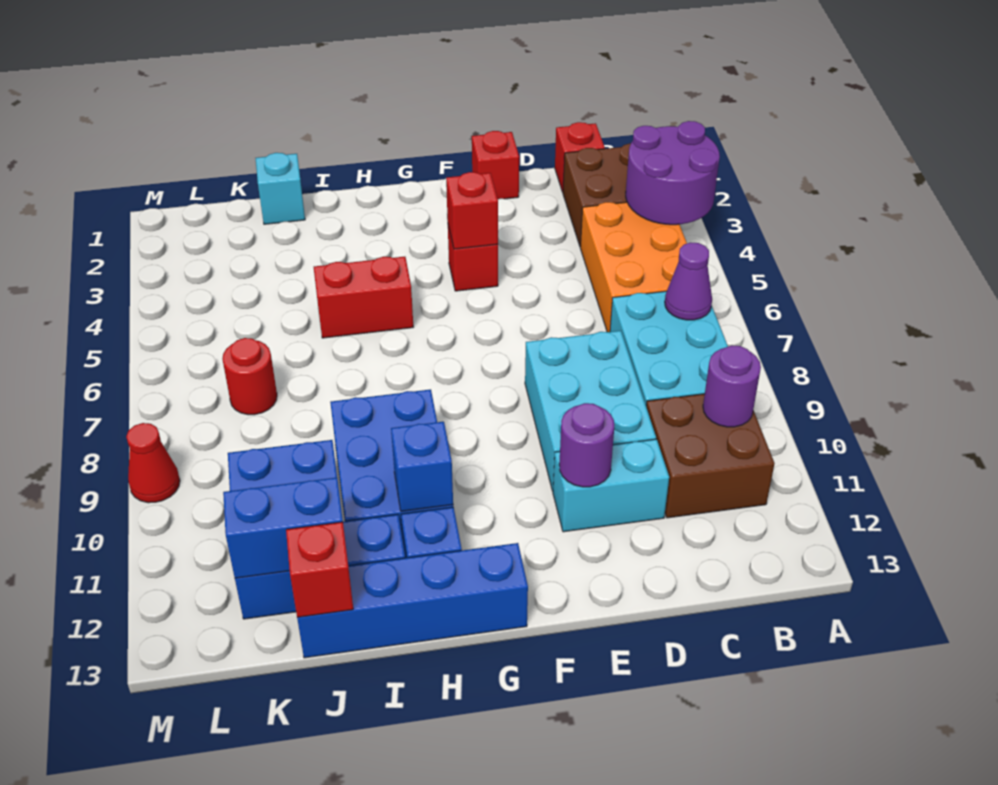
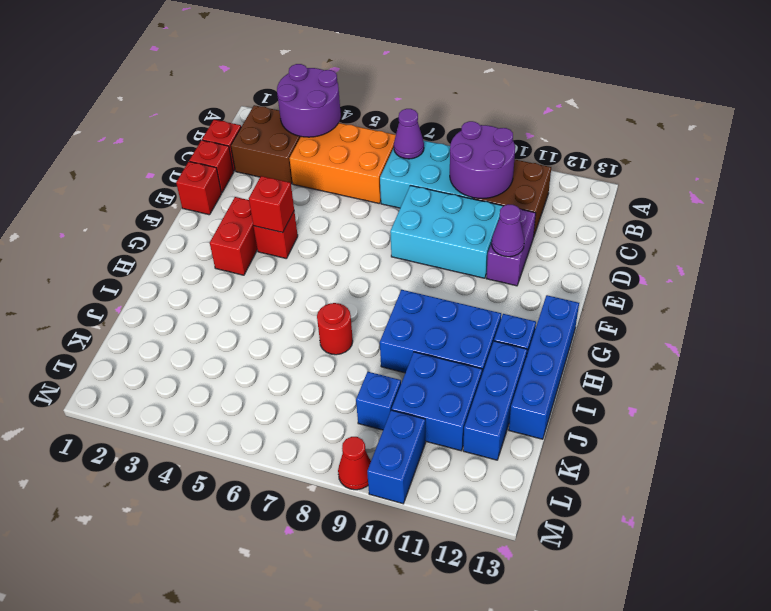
purple 1x1 round brick [703,345,761,427] -> purple 2x2 round brick [450,121,515,198]
cyan 1x2 brick [553,439,669,532] -> purple 1x2 brick [486,209,536,286]
purple 1x1 round brick [559,403,614,487] -> purple 1x1 cone [492,204,524,257]
red 1x2 brick [314,257,413,338] -> red 1x2 brick moved to [210,197,257,275]
blue 1x1 brick [391,422,453,511] -> blue 1x1 brick moved to [356,372,401,430]
cyan 1x1 brick [256,153,305,224] -> none
blue 1x2 brick [223,478,343,578] -> blue 1x2 brick moved to [367,410,426,504]
red 1x1 brick [286,522,353,617] -> red 1x1 brick moved to [189,140,234,193]
red 1x1 round brick [222,338,277,415] -> red 1x1 round brick moved to [317,303,353,355]

